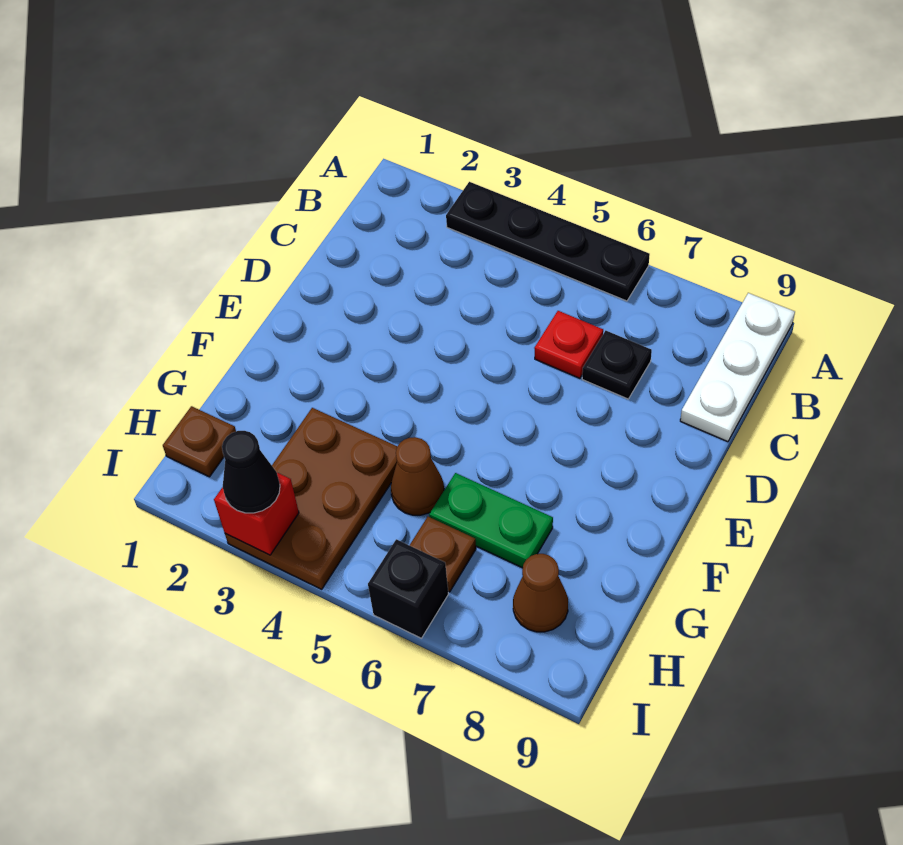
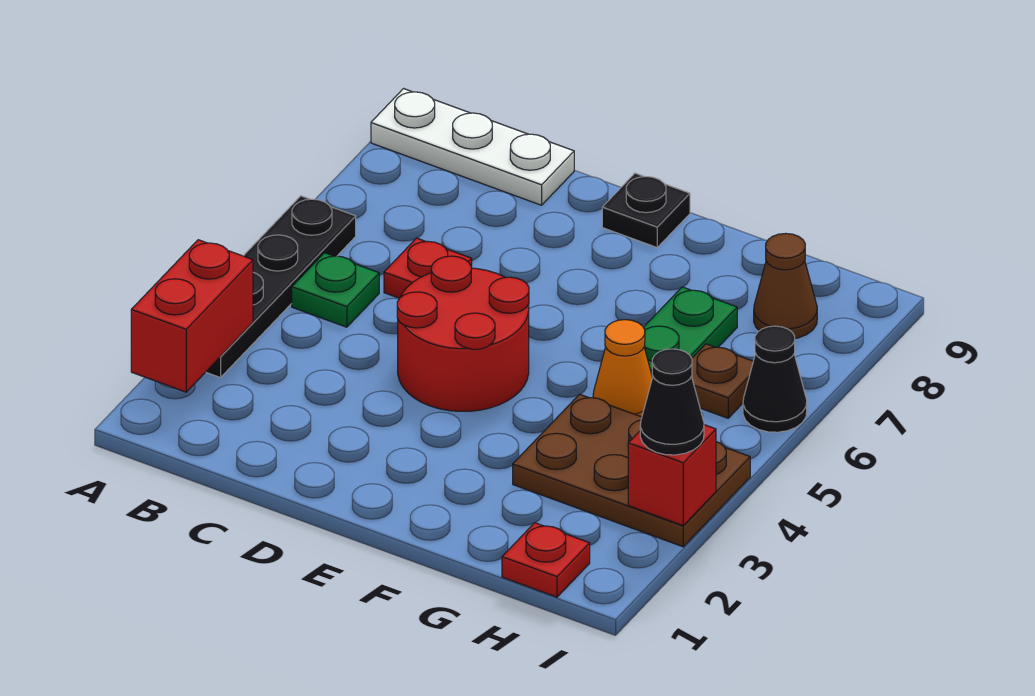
none -> red 1x2 brick [131,240,253,392]
none -> green 1x1 plate [292,253,379,327]
black 1x1 plate [582,331,652,399] -> black 1x1 plate moved to [602,173,690,247]
none -> red 2x2 round brick [397,256,529,411]
brown 1x1 cone [391,437,444,515] -> orange 1x1 cone [593,320,652,417]
brown 1x1 plate [163,406,236,477] -> red 1x1 plate [502,523,590,597]
black 1x1 brick [368,539,448,638] -> black 1x1 cone [743,326,807,432]

